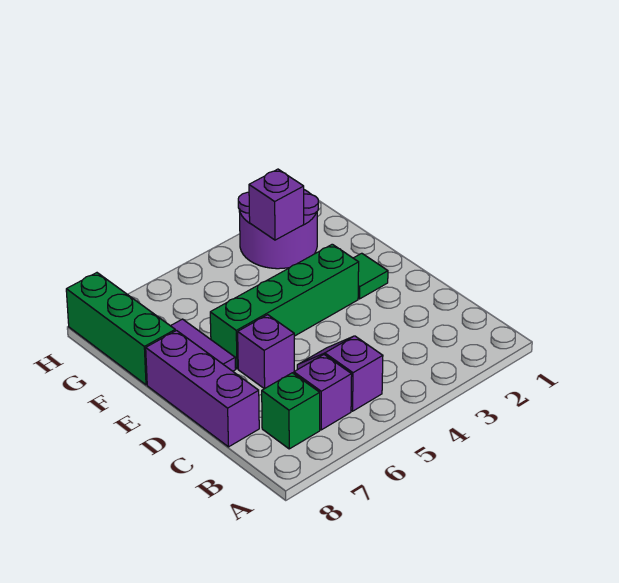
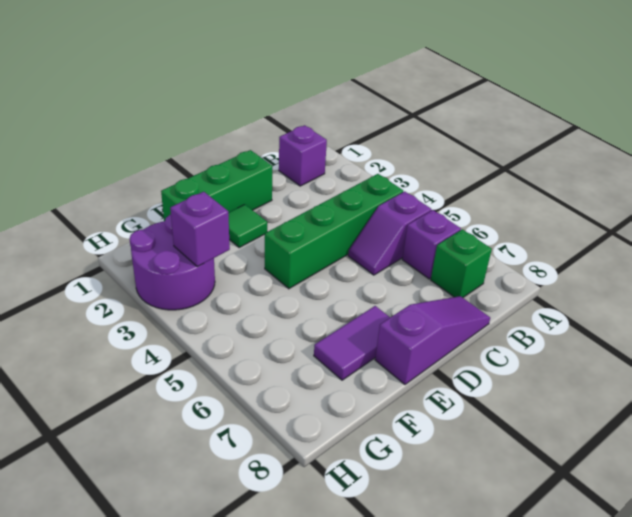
purple 1x3 brick [146,331,259,447] -> purple 1x3 slope [375,296,490,384]
purple 1x1 brick [238,315,294,389] -> purple 1x1 brick moved to [279,125,327,186]
green 1x4 brick [210,244,359,369] -> green 1x4 brick turned to [265,174,403,289]
green 1x3 brick [66,273,175,385] -> green 1x3 brick moved to [161,150,272,221]

